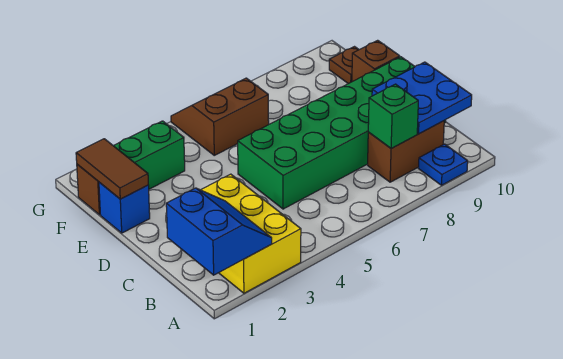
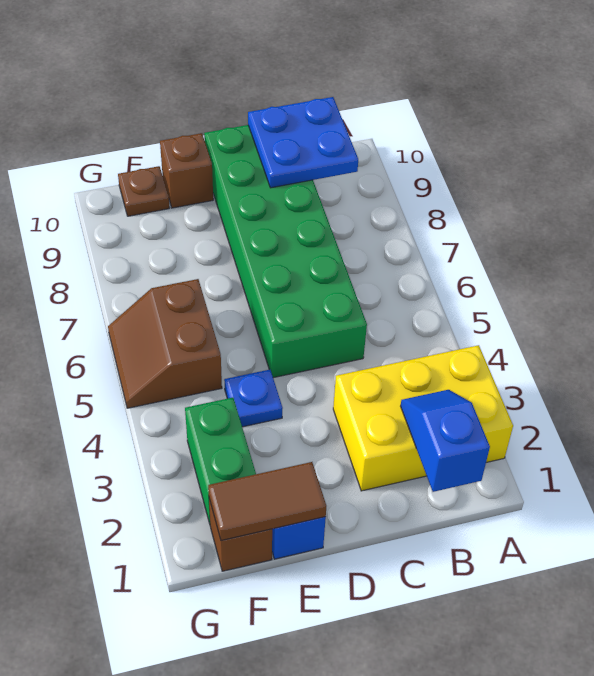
blue 2x2 slope [166,188,272,275] -> blue 1x2 slope [401,390,490,492]
blue 1x1 plate [419,144,468,185] -> blue 1x1 plate moved to [224,370,283,427]
brown 1x2 brick [368,121,444,182] -> none
green 1x1 brick [368,84,418,149] -> none

